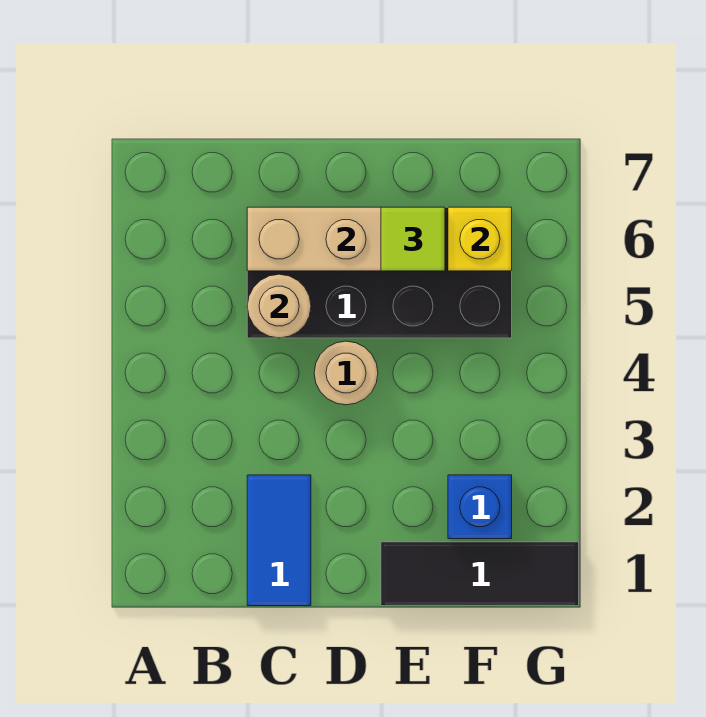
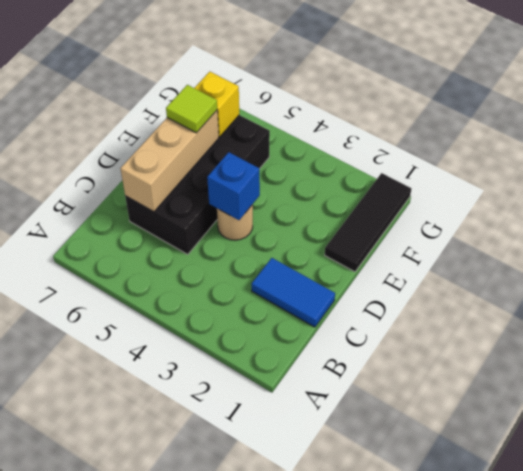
tan 1x1 round brick [247,274,311,338] -> none
blue 1x1 brick [448,475,512,539] -> blue 1x1 brick moved to [207,152,260,220]

